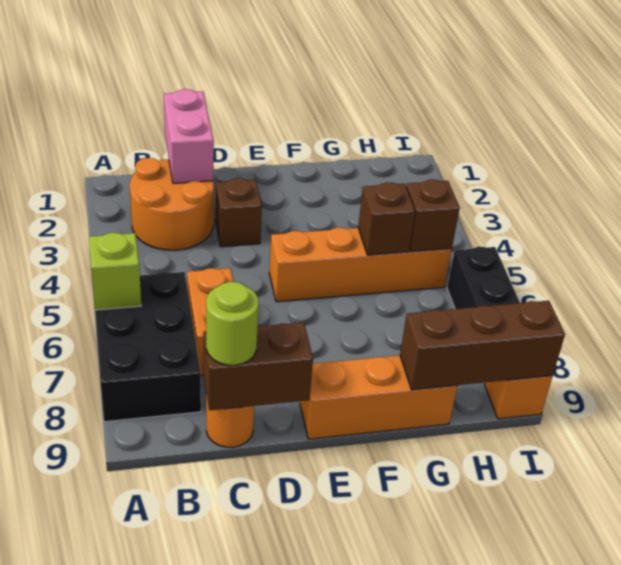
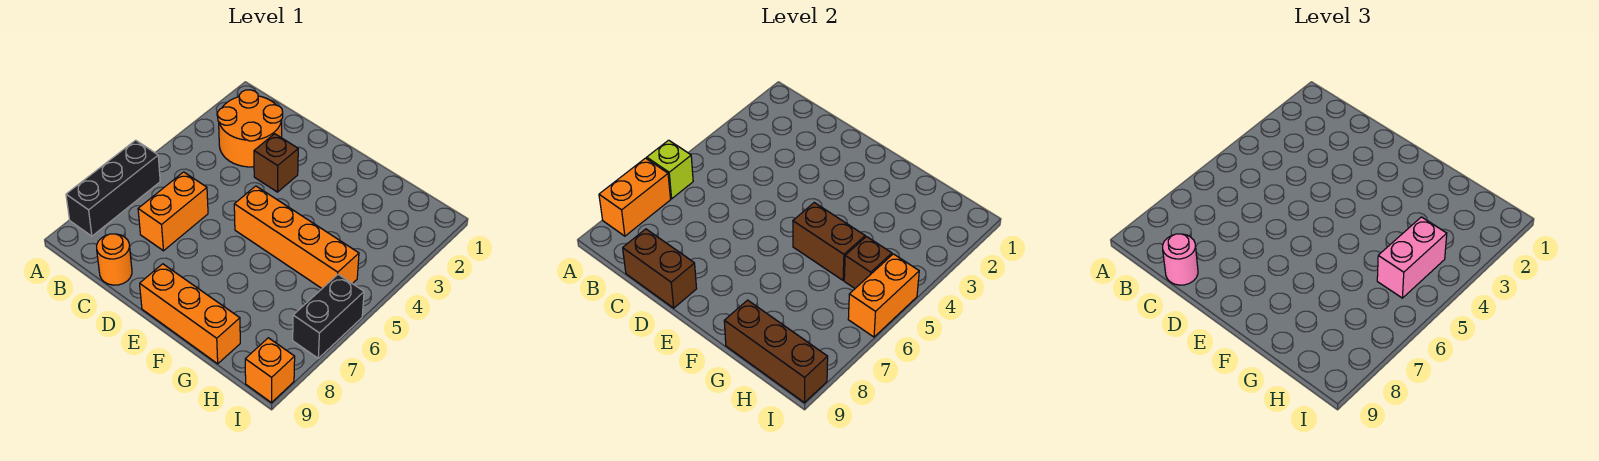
black 2x3 brick [95,272,201,422] -> black 1x3 brick [66,140,160,236]
none -> orange 1x2 brick [599,158,671,236]
pink 1x2 brick [164,89,214,183] -> pink 1x2 brick moved to [1377,217,1447,298]
lime 1x1 round brick [206,282,258,365] -> pink 1x1 round brick [1163,234,1198,285]
brown 1x1 brick [358,182,415,255] -> brown 1x2 brick [793,203,865,280]
none -> orange 1x2 brick [848,254,919,337]

